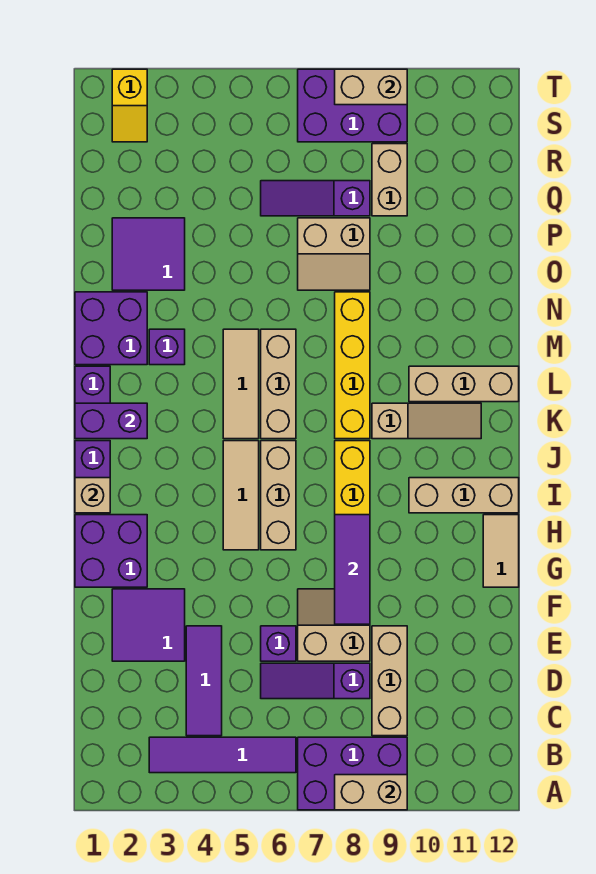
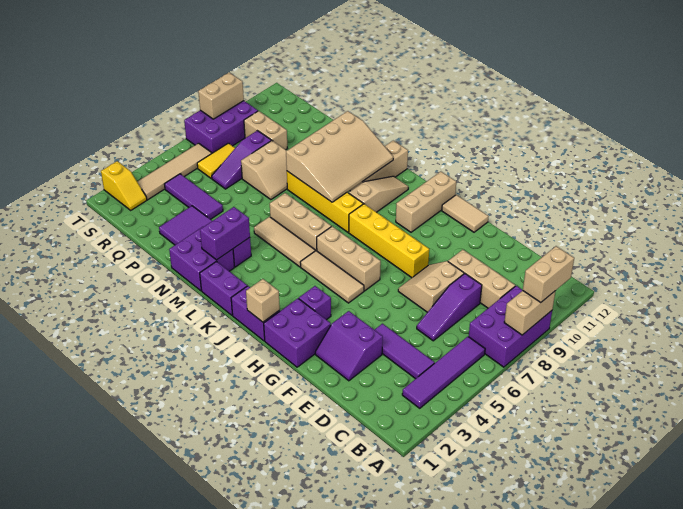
none -> tan 1x2 brick [523,246,574,303]
purple 2x2 tile [112,589,185,661] -> purple 2x2 slope [315,311,383,381]
purple 1x1 brick [261,626,296,661] -> purple 1x1 brick moved to [299,286,331,320]
purple 1x3 tile [335,515,370,624] -> purple 1x3 tile moved to [164,174,223,219]
purple 1x2 brick [75,403,147,439] -> purple 1x2 brick moved to [200,207,250,260]
none -> tan 3x4 slope [286,111,393,202]
none -> yellow 1x2 tile [197,143,235,178]
none -> tan 1x4 tile [137,143,212,200]

